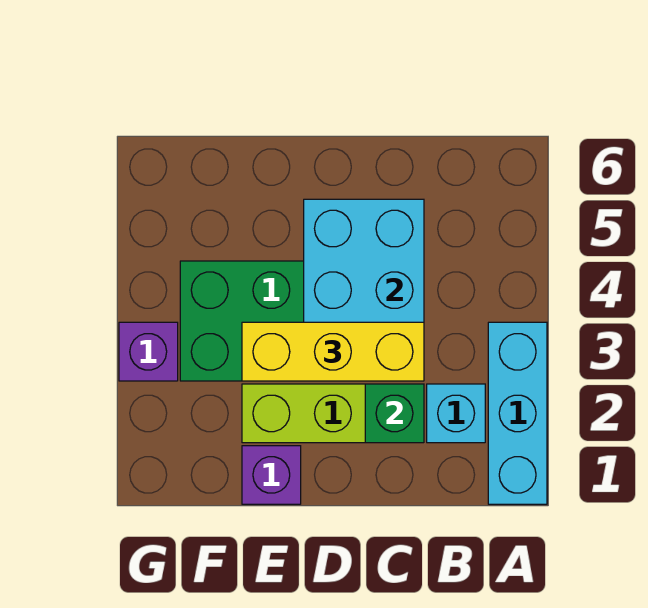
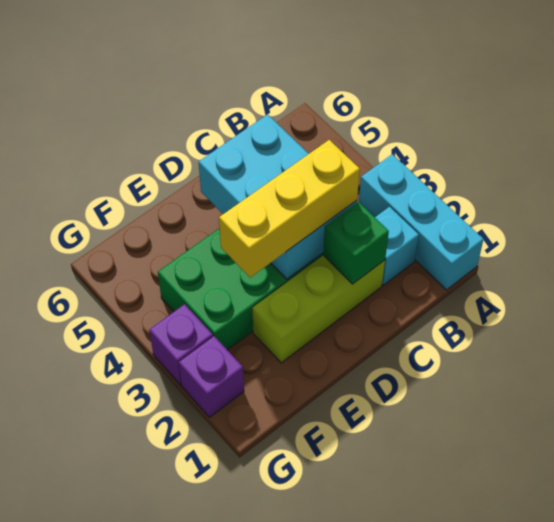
purple 1x1 brick [242,446,301,504] -> purple 1x1 brick moved to [179,336,244,417]

